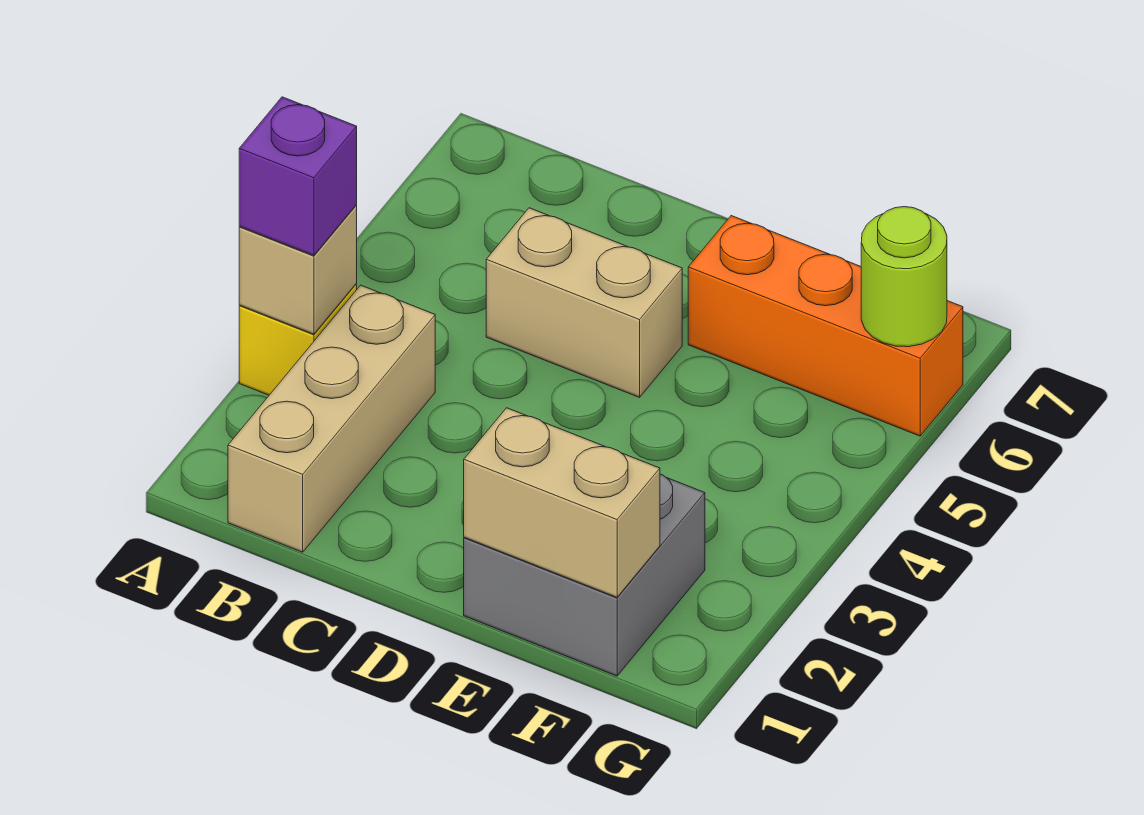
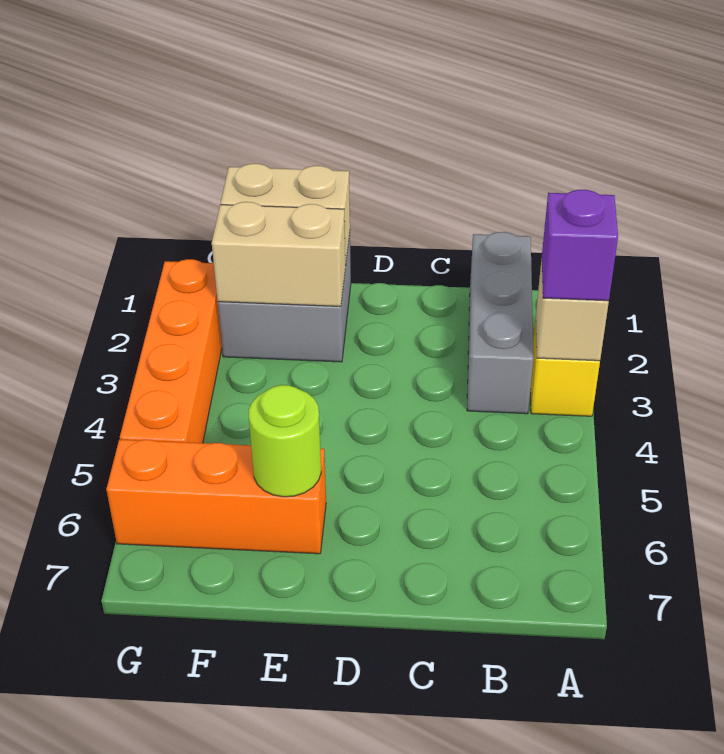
tan 1x3 brick [228,285,435,552] -> grey 1x3 brick [467,232,534,414]
tan 1x2 brick [486,208,682,397] -> tan 1x2 brick moved to [212,202,345,306]
none -> orange 1x4 brick [120,259,222,443]
lime 1x1 round brick [861,207,947,347] -> lime 1x1 round brick moved to [248,385,321,497]

